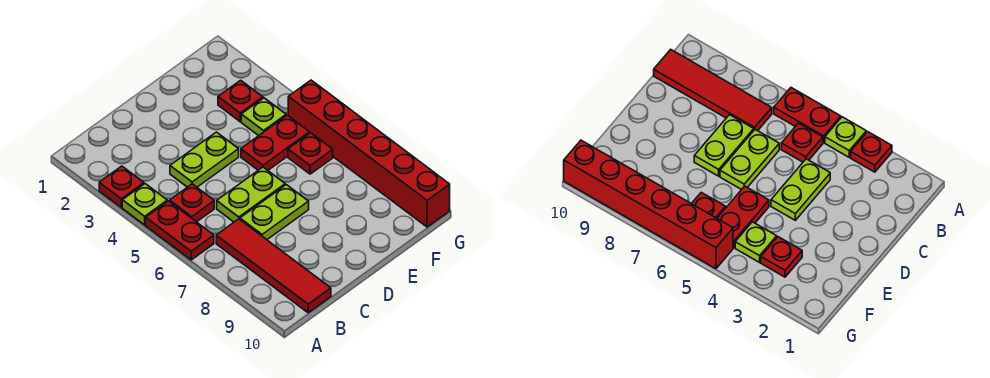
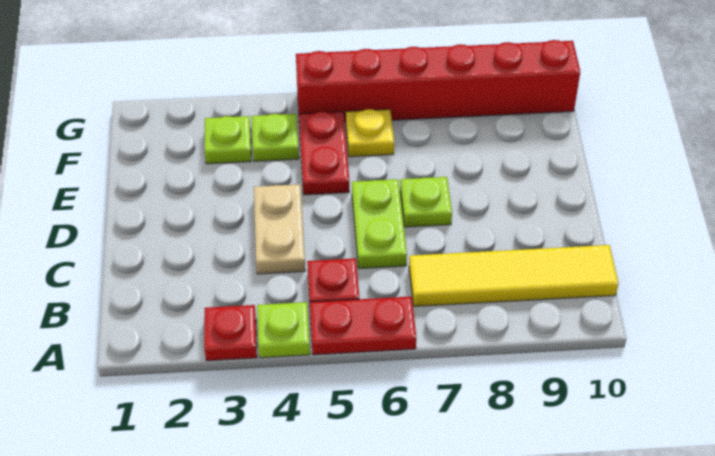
red 1x4 tile [216,219,331,313] -> yellow 1x4 tile [409,245,618,306]
lime 1x2 plate [170,132,239,187] -> tan 1x2 plate [254,184,305,274]
lime 1x2 plate [240,185,309,240] -> lime 1x1 plate [400,177,452,227]
red 1x1 plate [218,80,263,122] -> lime 1x1 plate [205,116,251,164]
red 1x1 plate [288,133,333,174] -> yellow 1x1 plate [346,109,394,157]

